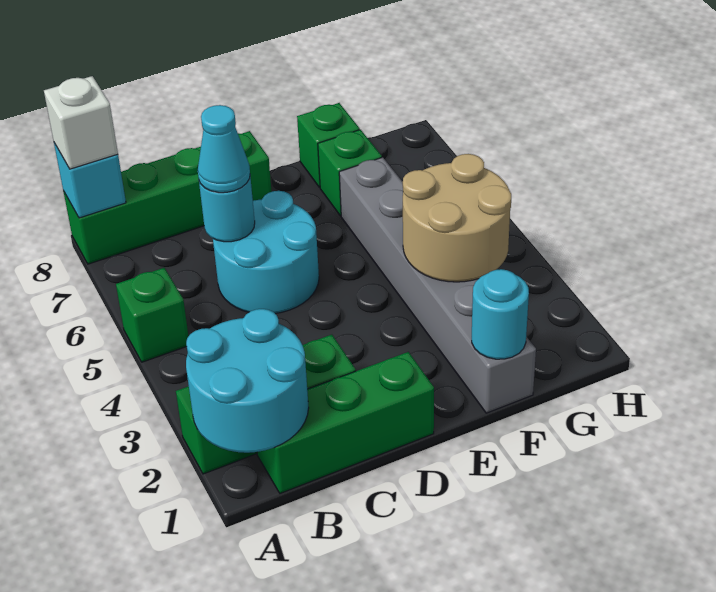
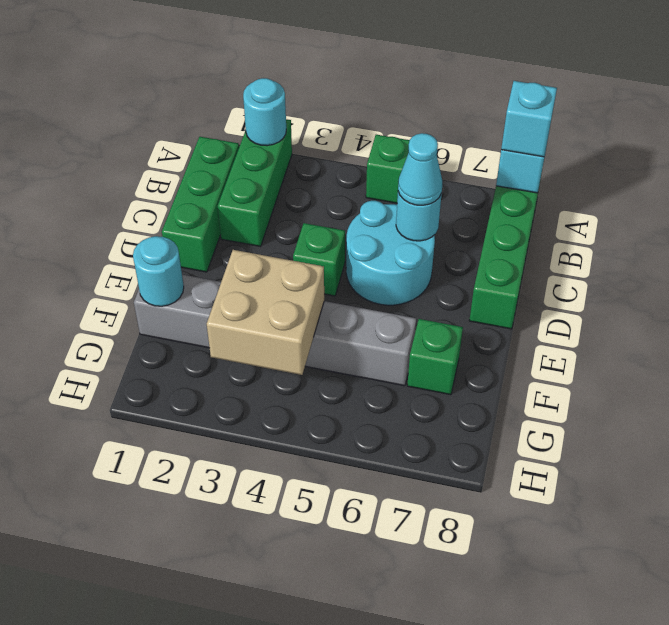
cyan 2x2 round brick [186,309,309,453] -> cyan 1x1 round brick [243,78,286,146]
white 1x1 brick [44,76,118,169] -> cyan 1x1 brick [501,81,557,157]
tan 2x2 round brick [403,154,511,282] -> tan 2x2 brick [207,250,324,375]
green 1x1 brick [297,103,360,187] -> green 1x1 brick moved to [293,223,345,296]

